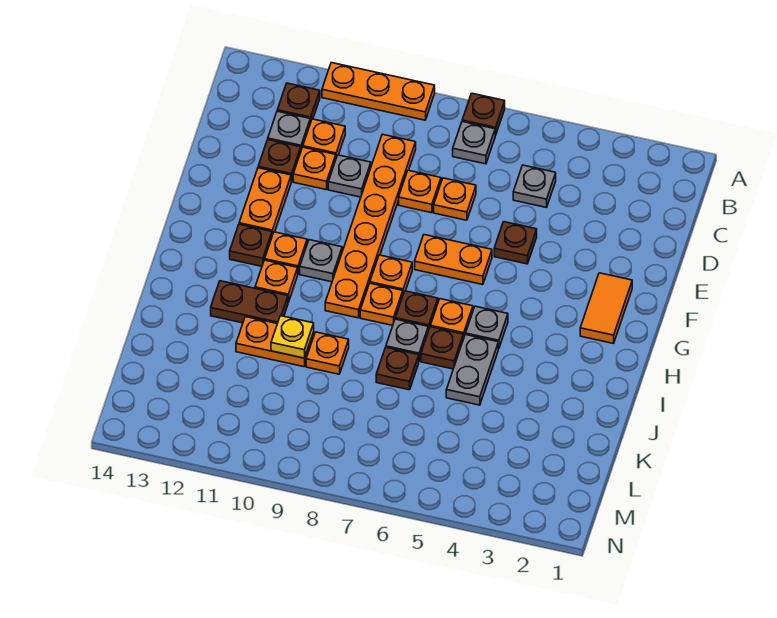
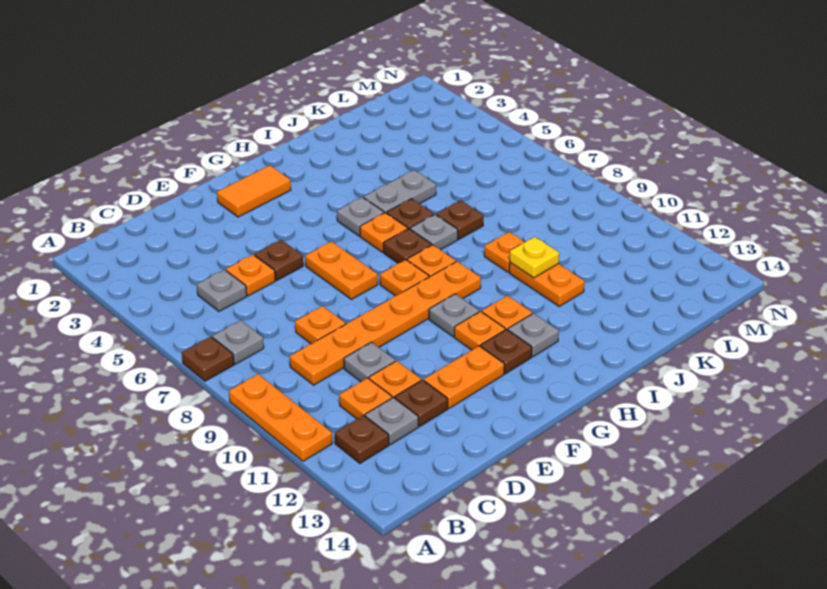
orange 1x1 plate [434,178,476,220] -> orange 1x1 plate moved to [226,255,275,296]
none -> grey 1x1 plate [508,313,559,357]
brown 1x2 plate [211,281,288,324] -> none

